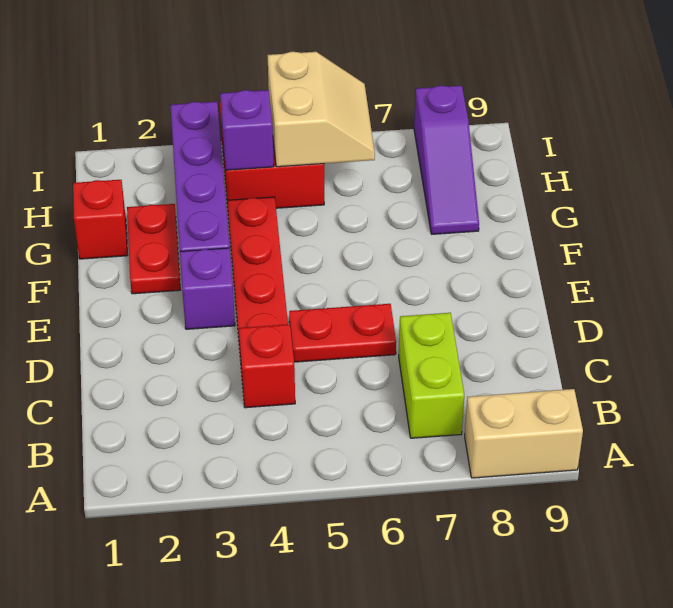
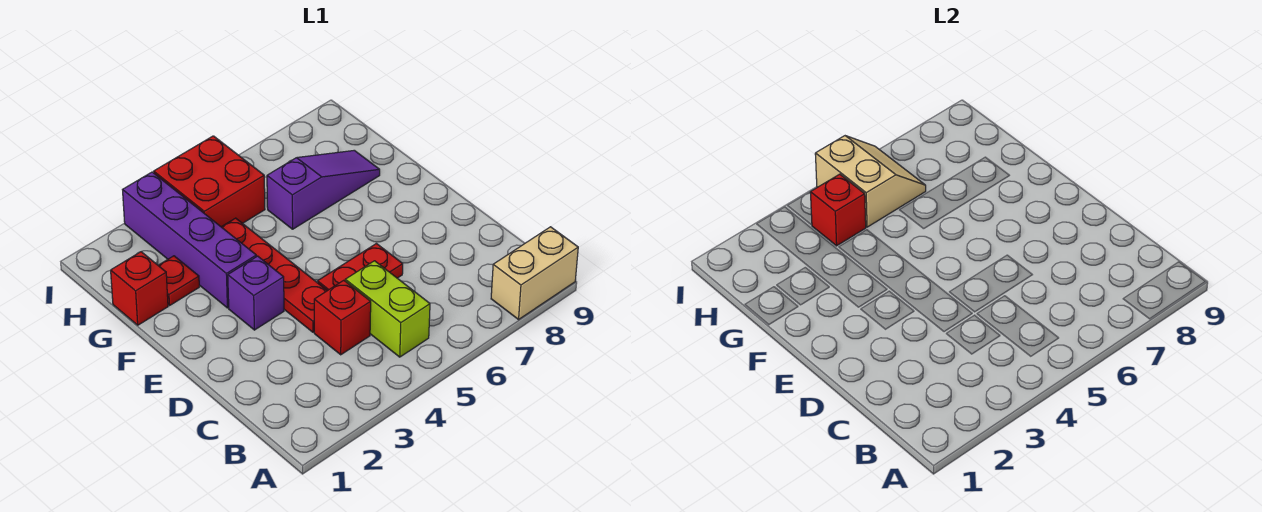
lime 1x2 brick [399,313,464,438] -> lime 1x2 brick moved to [345,261,430,357]
red 1x2 plate [127,204,180,294] -> red 1x1 plate [158,256,199,306]
purple 1x3 slope [414,85,479,234] -> purple 1x3 slope turned to [267,150,380,229]
purple 1x1 brick [220,90,274,170] -> red 1x1 brick [810,174,866,246]

